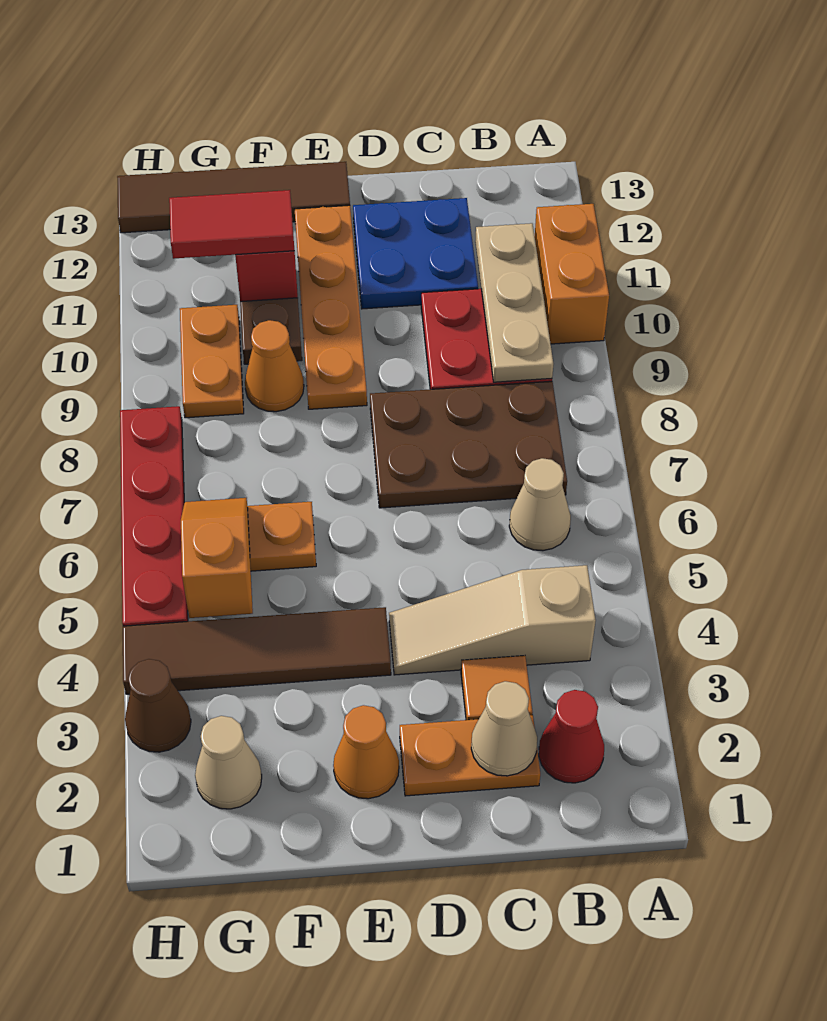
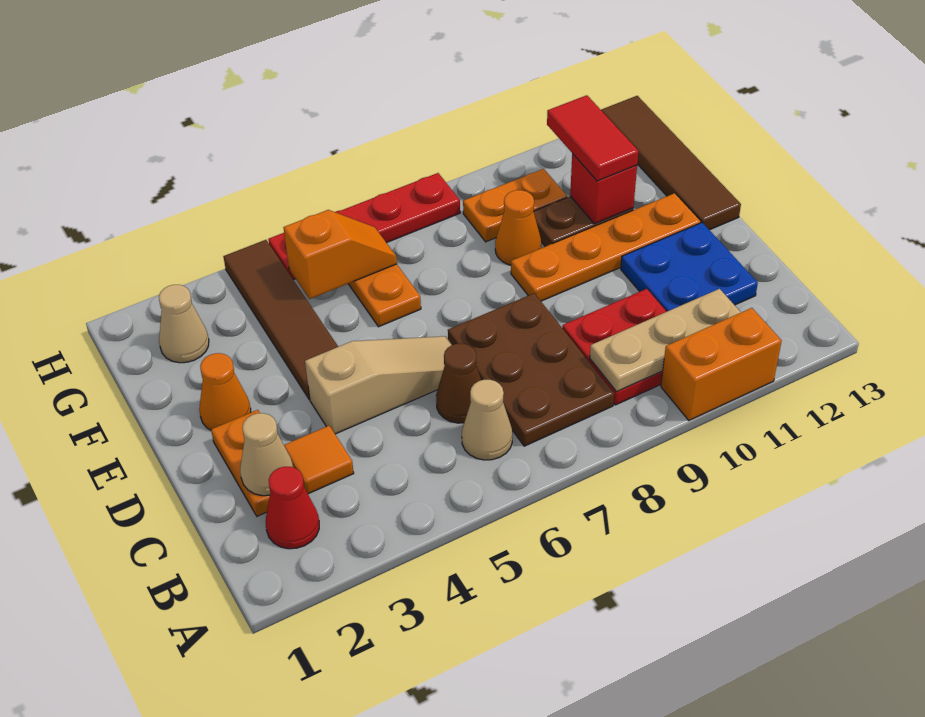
tan 1x3 slope [389,565,596,675] -> tan 1x3 slope turned to [305,336,452,434]
brown 1x1 cone [125,659,191,752] -> brown 1x1 cone moved to [436,344,481,423]

